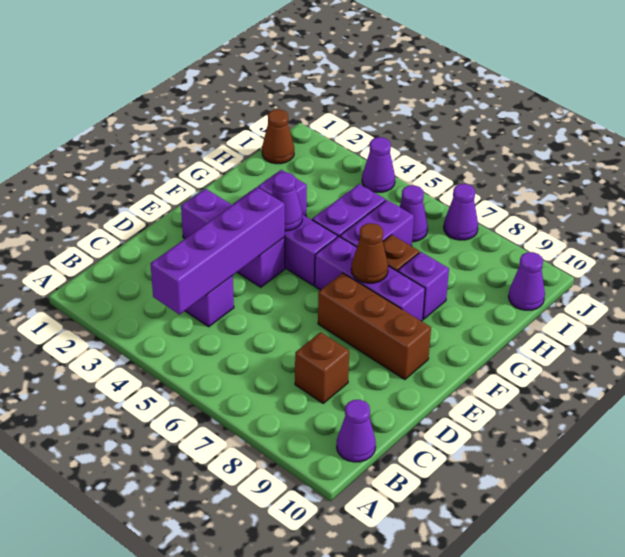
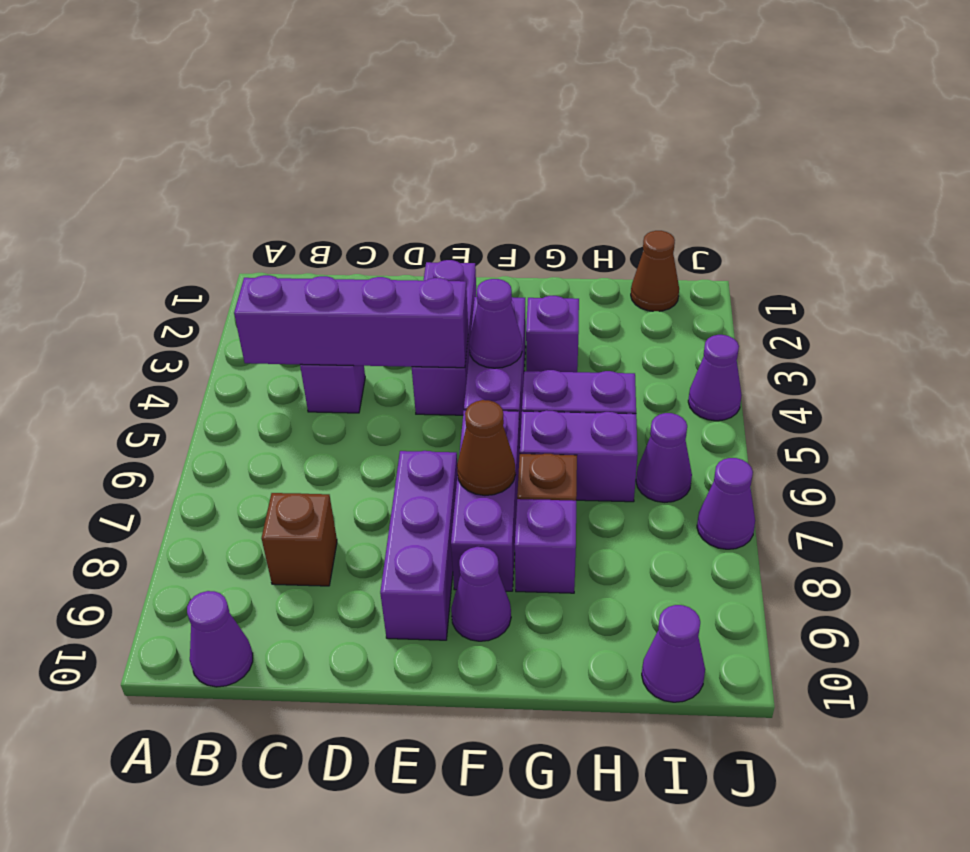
brown 1x3 brick [318,273,431,380] -> purple 1x3 brick [380,451,458,640]
none -> purple 1x1 cone [451,547,511,641]

